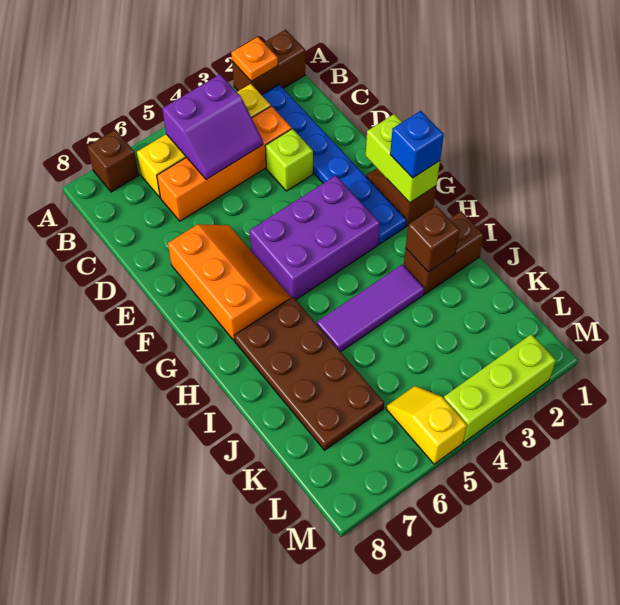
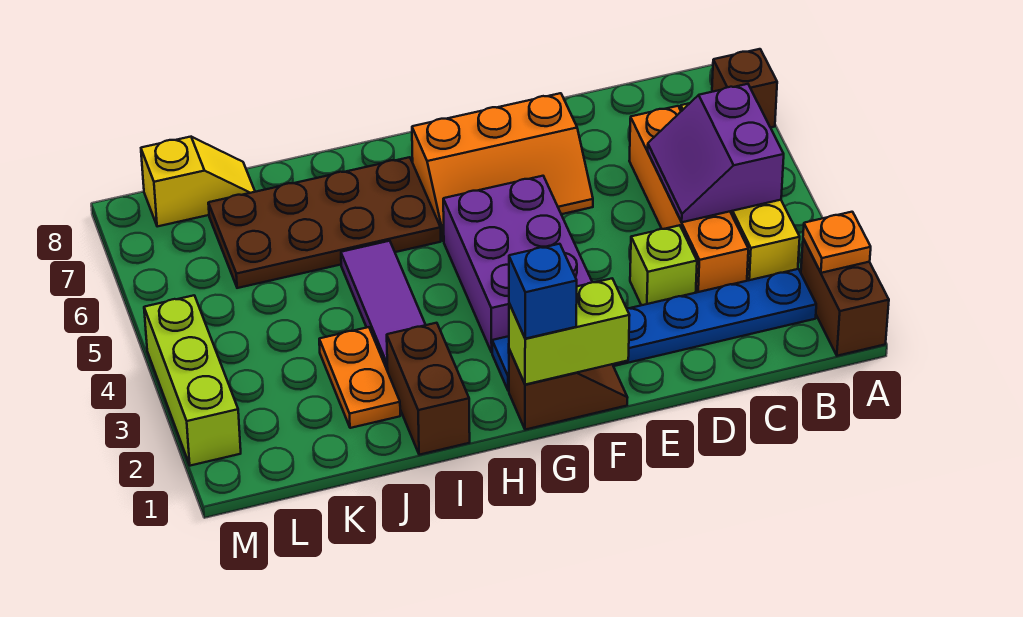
brown 1x1 brick [406,206,460,272] -> none
none -> orange 1x2 plate [319,327,400,428]
yellow 1x2 slope [386,386,467,464] -> yellow 1x2 slope moved to [141,137,255,227]

